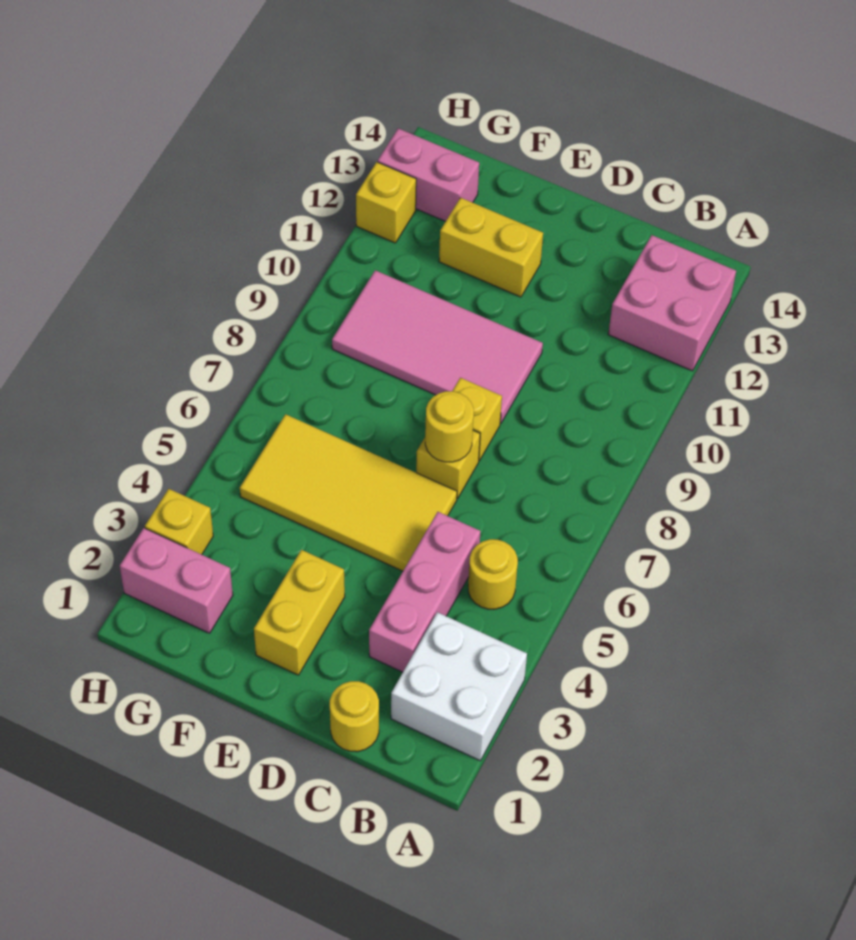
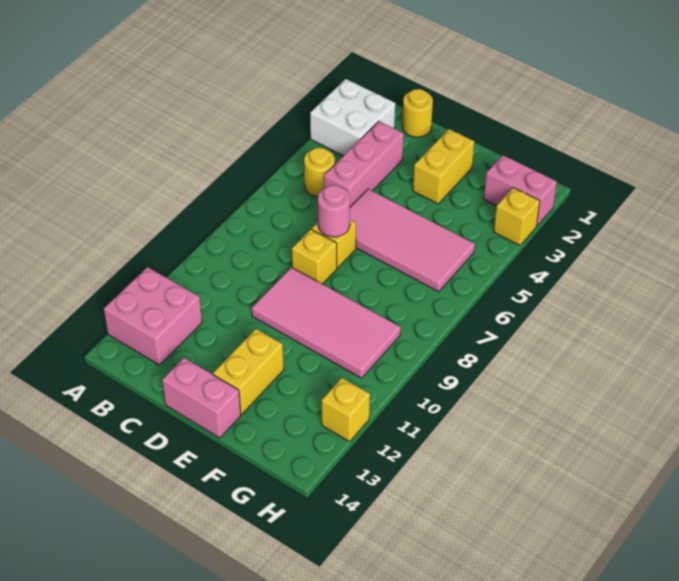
yellow 2x4 tile [240,414,457,571] -> pink 2x4 tile [350,189,475,292]
yellow 1x1 round brick [425,391,474,462] -> pink 1x1 round brick [318,185,350,237]
yellow 1x2 brick [439,198,543,297] -> yellow 1x2 brick turned to [213,329,284,414]
pink 1x2 brick [378,128,479,221] -> pink 1x2 brick moved to [162,358,241,438]

